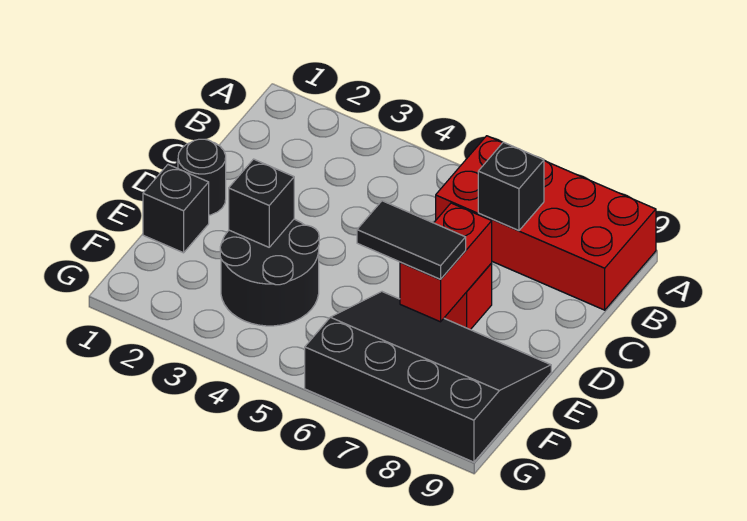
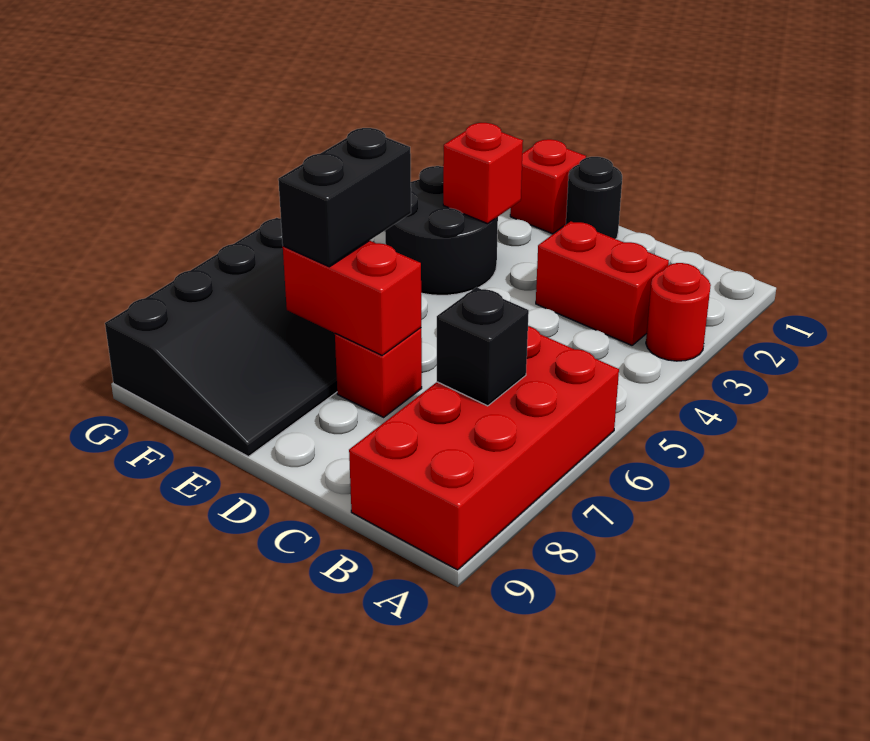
none -> red 1x1 round brick [646,263,711,361]
none -> red 1x2 brick [536,221,669,345]
black 1x1 brick [143,165,209,253] -> red 1x1 brick [510,139,586,234]
black 1x1 brick [229,159,294,247] -> red 1x1 brick [443,123,523,224]
black 1x2 tile [357,201,466,279] -> black 1x2 brick [278,128,411,267]

